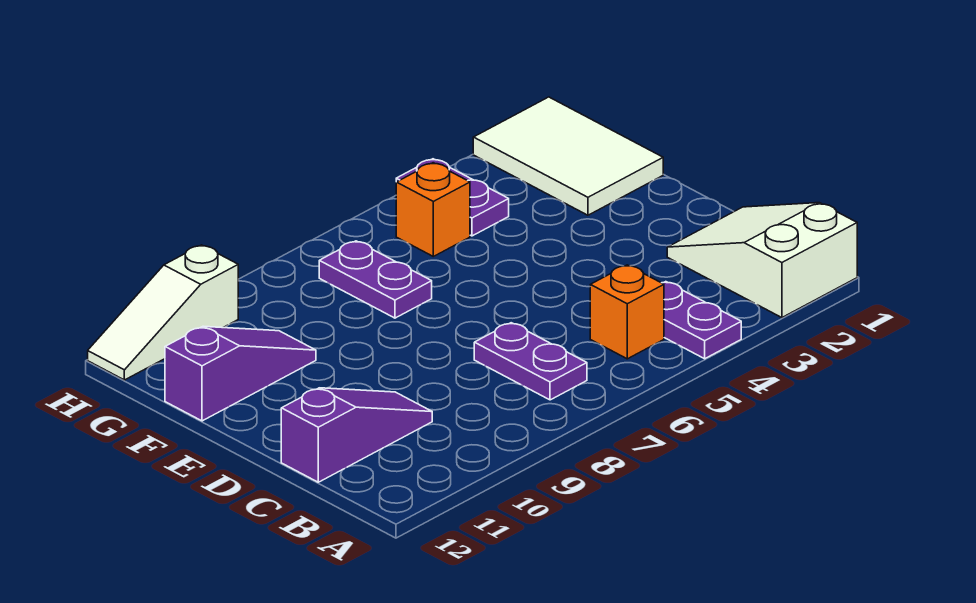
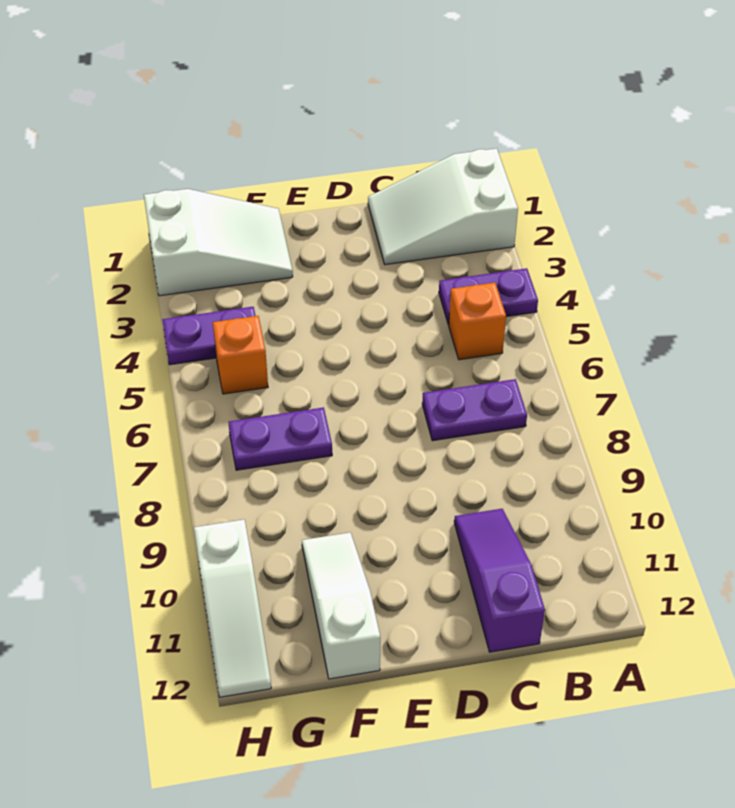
white 2x3 tile [473,97,663,215] -> white 2x3 slope [144,189,293,296]
purple 1x3 slope [165,327,316,421] -> white 1x3 slope [302,532,380,679]

